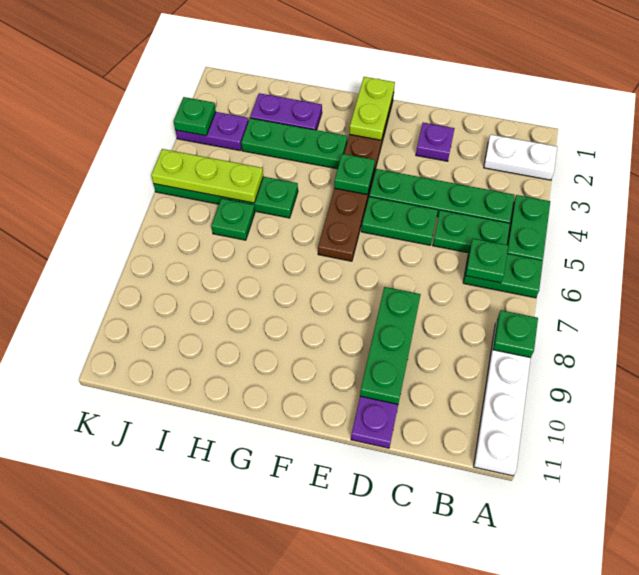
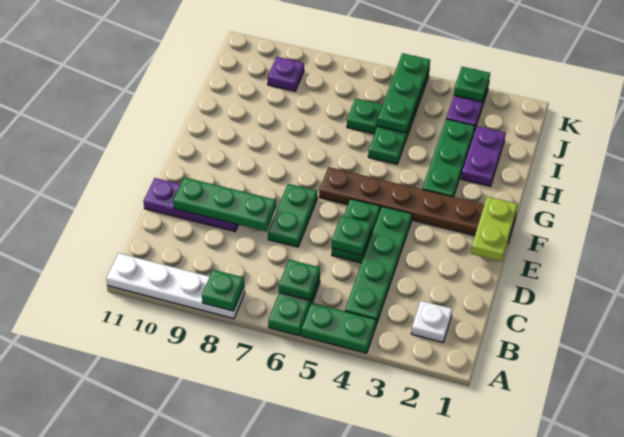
white 1x2 plate [484,135,557,180] -> white 1x1 plate [411,301,452,342]
green 1x2 plate [433,210,510,253] -> green 1x2 plate moved to [268,184,317,247]
purple 1x1 plate [416,123,455,161] -> purple 1x1 plate moved to [267,57,304,91]
lime 1x2 plate [349,77,395,140] -> lime 1x2 plate turned to [471,197,518,262]
green 1x1 plate [334,154,375,195] -> green 1x1 plate moved to [332,216,372,255]
lime 1x3 plate [151,149,263,203] -> green 1x3 plate [377,53,430,133]

